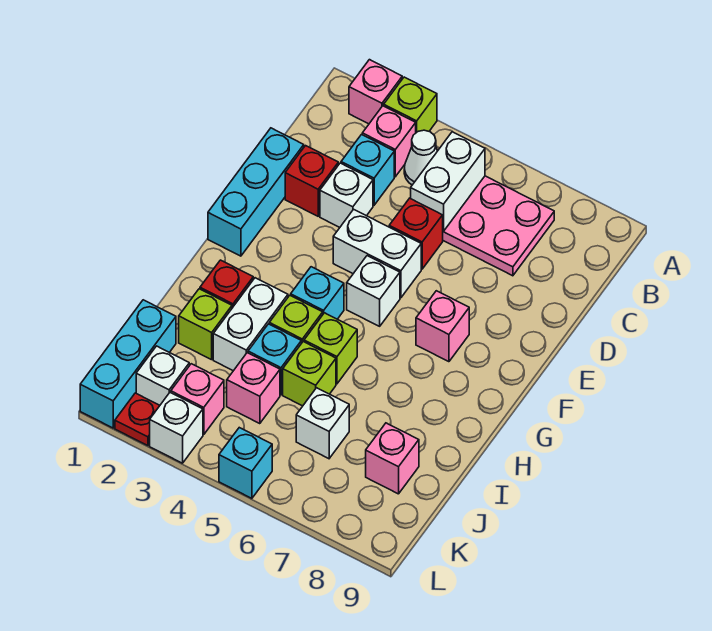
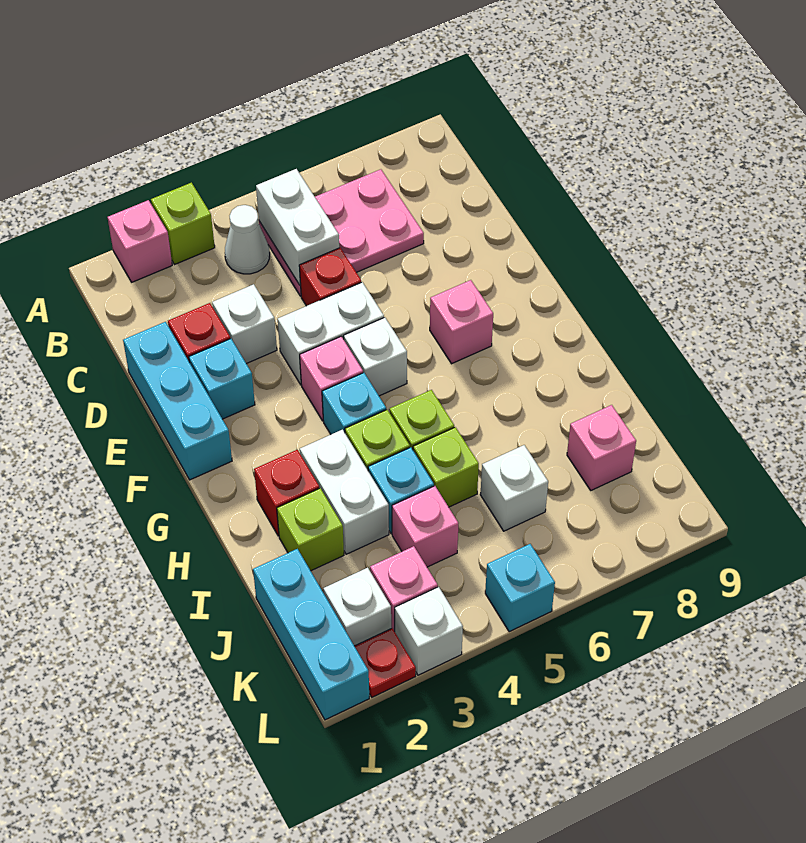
pink 1x1 brick [362,106,416,177] -> pink 1x1 brick moved to [300,336,363,421]
cyan 1x1 brick [341,135,394,205] -> cyan 1x1 brick moved to [189,339,255,419]

